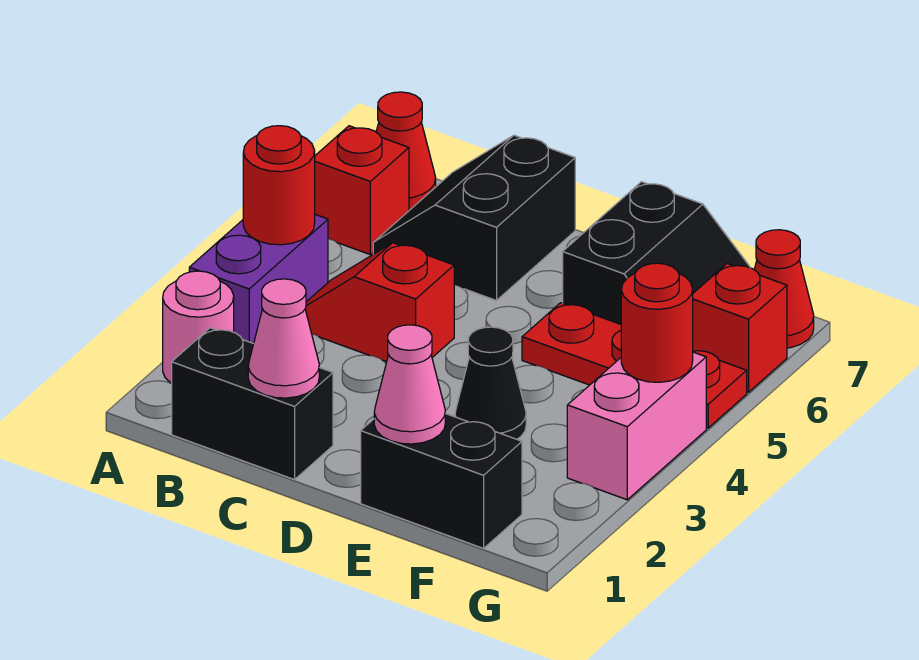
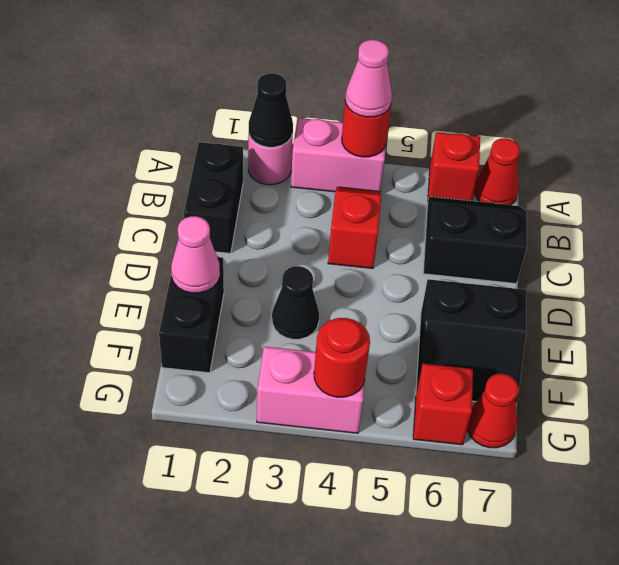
none -> black 1x1 cone [249,73,293,147]
purple 1x2 brick [189,215,328,344] -> pink 1x2 brick [291,118,386,192]
pink 1x1 cone [248,279,319,398] -> pink 1x1 cone moved to [345,40,392,117]
red 1x3 plate [522,303,747,428] -> none

